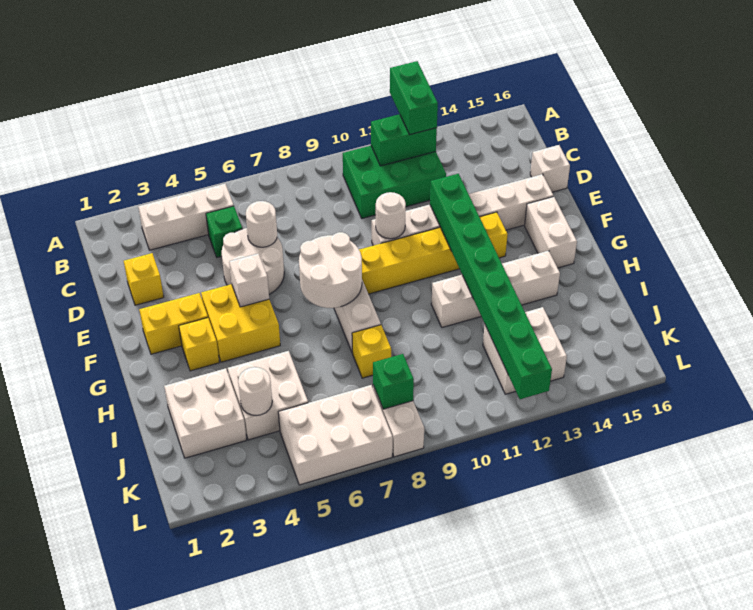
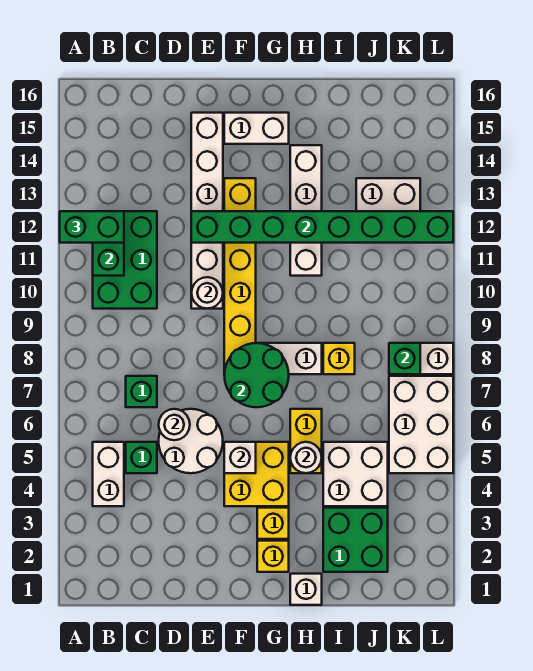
white 1x3 brick [138,184,234,250] -> white 1x2 brick [93,442,124,506]
none -> green 1x1 brick [126,376,157,407]
yellow 1x1 brick [124,253,164,305] -> yellow 1x1 brick moved to [257,541,289,572]
white 1x1 brick [530,145,570,192] -> white 1x1 brick moved to [290,574,322,605]
yellow 1x2 brick [139,293,208,354] -> yellow 1x2 brick moved to [290,409,322,473]
white 2x2 round brick [299,232,362,308] -> green 2x2 round brick [224,343,289,407]
white 2x2 brick [164,368,246,458] -> green 2x2 brick [323,508,388,572]
white 1x1 round brick [238,367,272,415] -> white 1x1 round brick moved to [290,442,322,473]

